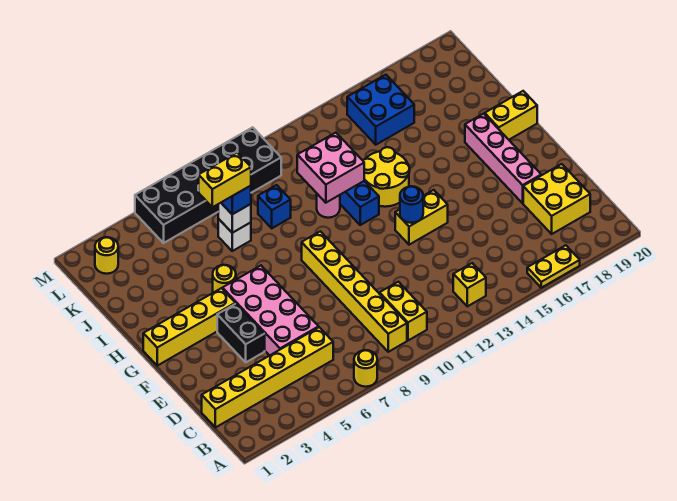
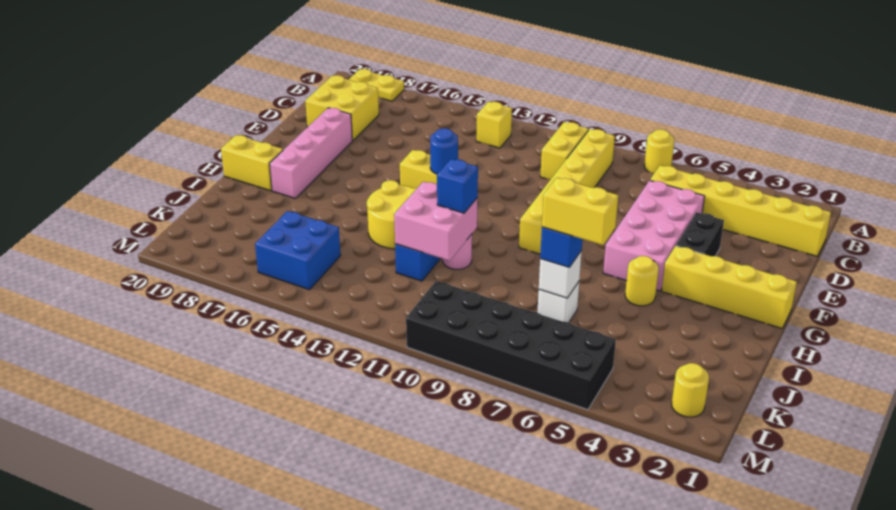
yellow 1x2 plate [527,245,580,288] -> yellow 1x2 plate moved to [349,69,404,101]
blue 1x1 brick [258,185,291,228] -> blue 1x1 brick moved to [437,159,478,213]

